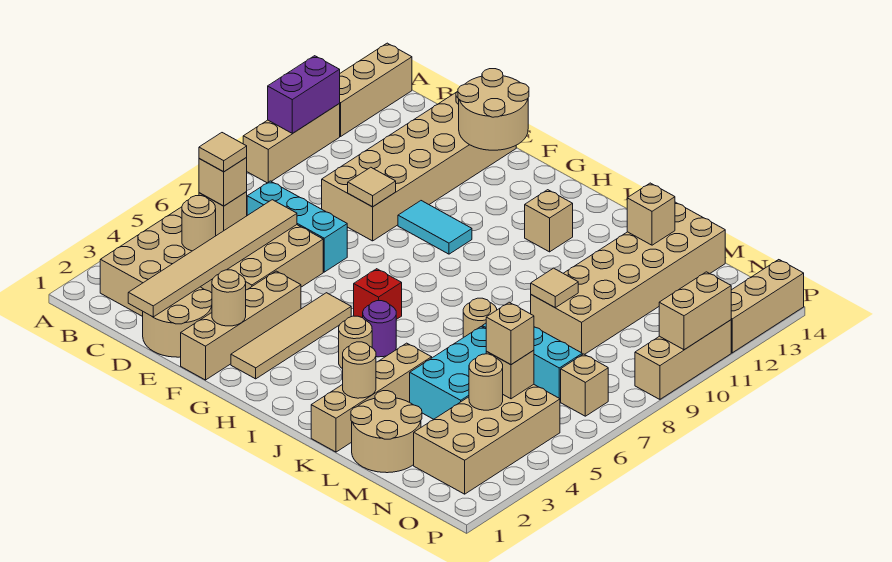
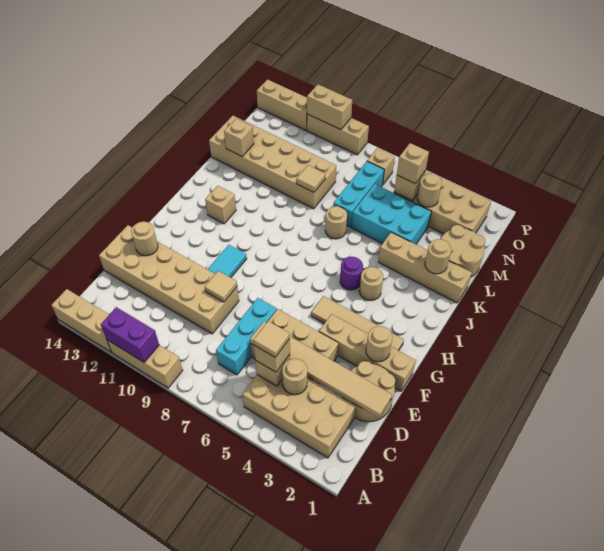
tan 2x2 round brick [458,69,529,150] -> tan 1x1 round brick [131,222,158,256]
red 1x1 brick [354,269,402,320] -> none

